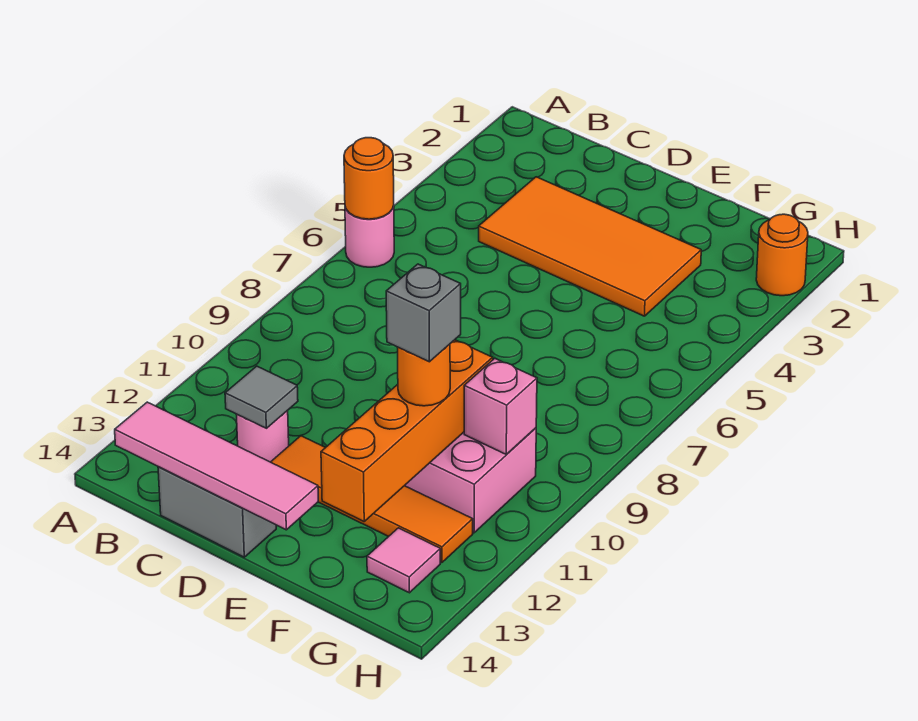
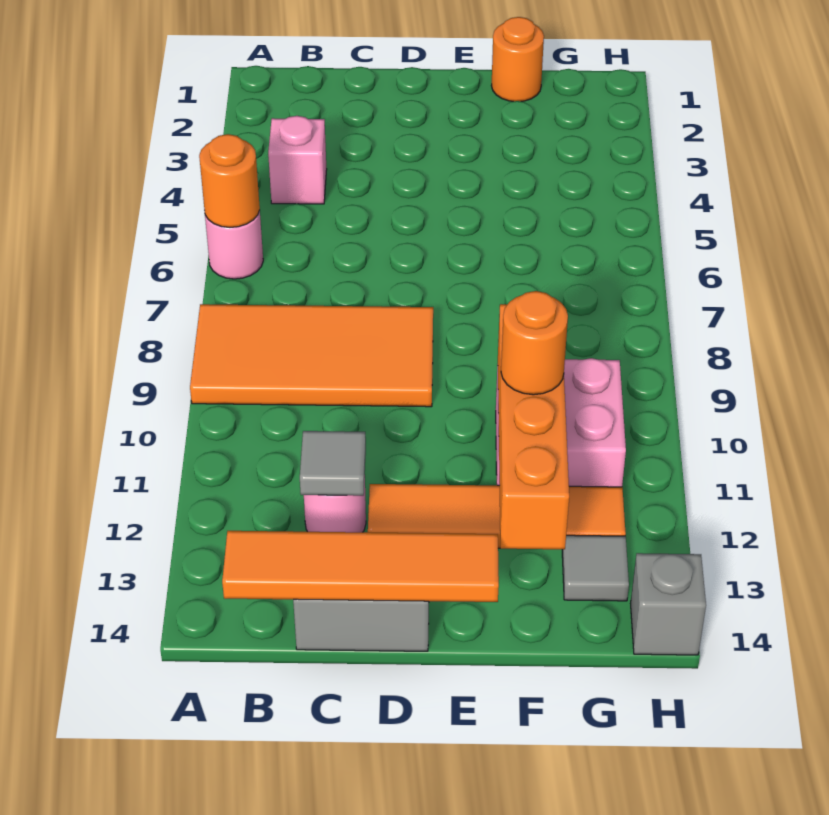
pink 1x4 tile [115,402,318,530] -> orange 1x4 tile [222,531,499,602]
orange 2x4 tile [479,177,701,316] -> orange 2x4 tile moved to [190,304,433,407]
grey 1x1 brick [386,264,461,362] -> grey 1x1 brick moved to [631,553,706,655]
pink 1x1 brick [464,358,537,455] -> pink 1x1 brick moved to [268,116,327,204]
pink 1x1 tile [367,528,440,593] -> grey 1x1 tile [562,535,629,601]
orange 1x1 round brick [756,214,808,296] -> orange 1x1 round brick moved to [491,17,544,101]

